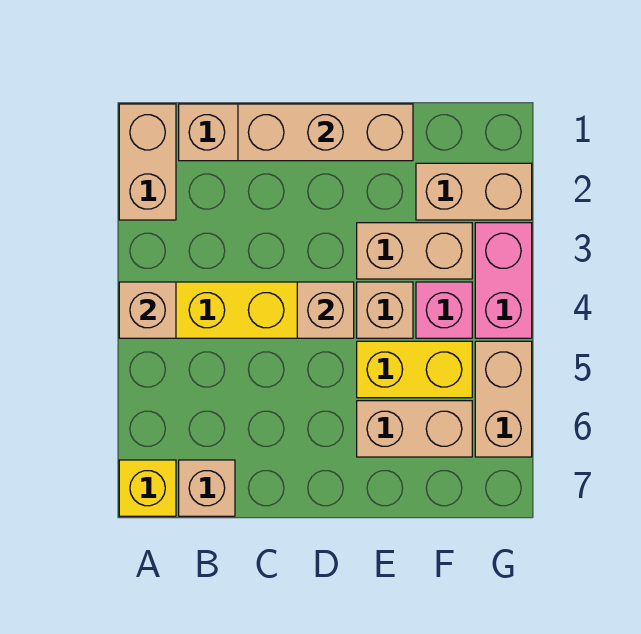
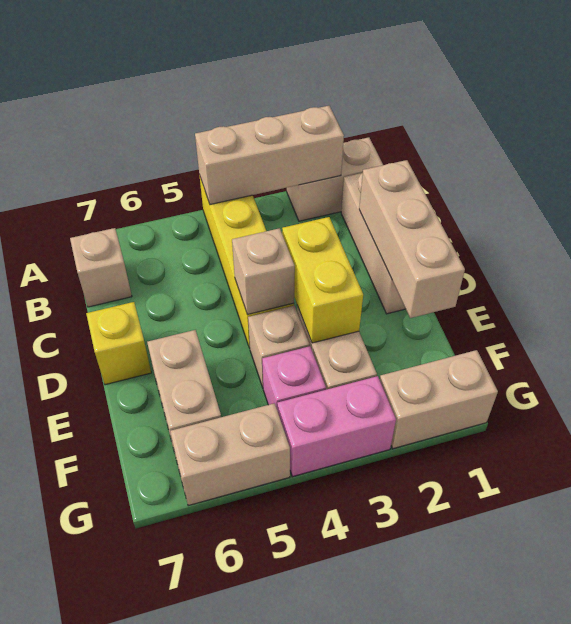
tan 1x1 brick [119,282,176,338] -> tan 1x3 brick [195,106,344,205]
yellow 1x1 brick [119,460,176,516] -> yellow 1x1 brick moved to [86,302,151,385]
yellow 1x2 brick [357,341,472,398] -> yellow 1x2 brick moved to [282,217,363,343]
tan 1x2 brick [416,163,532,220] -> tan 1x2 brick turned to [380,350,498,449]

